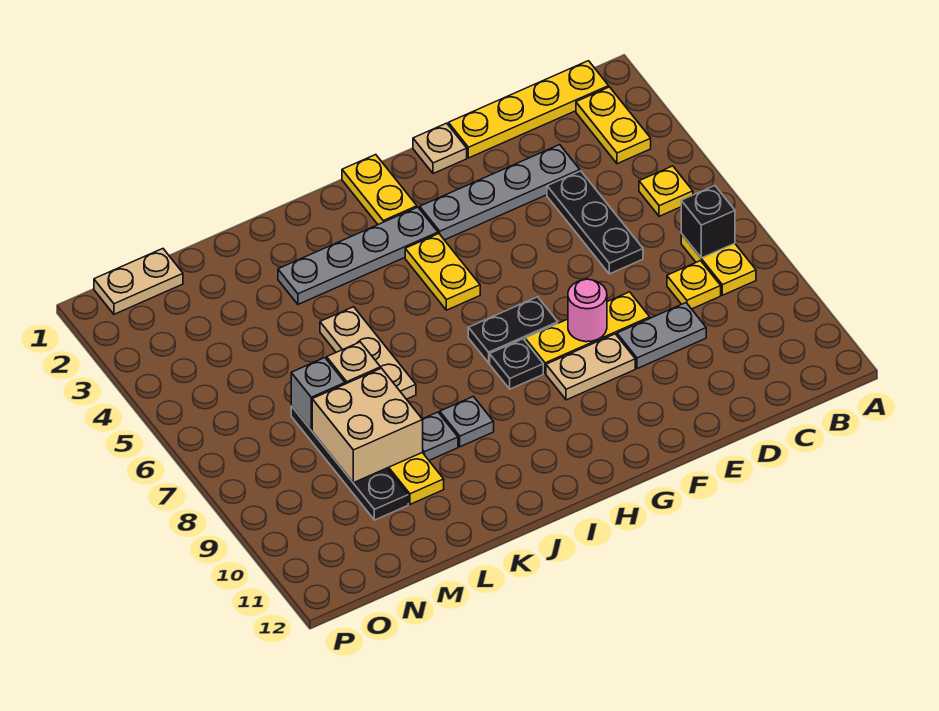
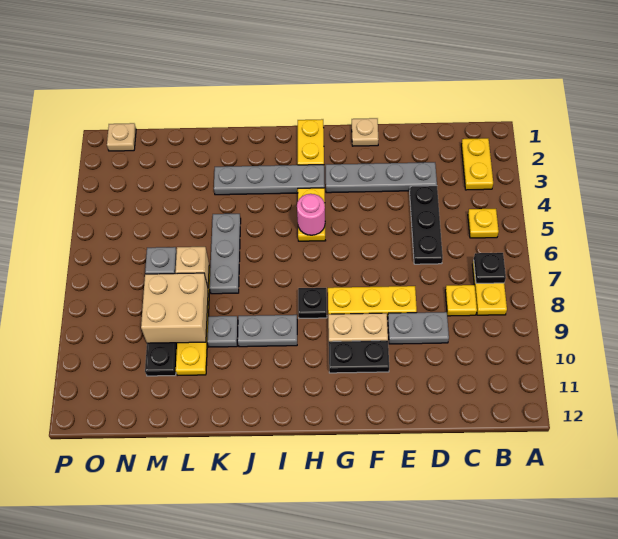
yellow 1x4 plate [448,61,609,158] -> none
black 1x1 brick [681,186,735,258] -> black 1x1 plate [474,253,506,283]
pink 1x1 round brick [568,279,607,342] -> pink 1x1 round brick moved to [297,194,325,235]
black 1x2 plate [468,297,558,363] -> black 1x2 plate moved to [329,341,389,373]
grey 1x1 plate [440,396,494,447] -> grey 1x2 plate [238,315,297,347]
tan 1x3 plate [320,307,416,399] -> grey 1x3 plate [210,214,241,294]
tan 1x2 plate [94,249,183,314] -> tan 1x1 plate [107,123,136,151]

